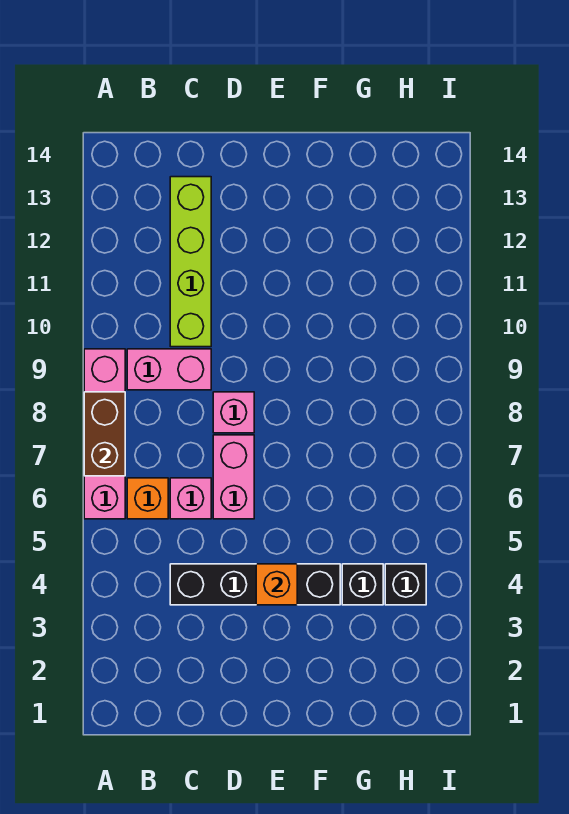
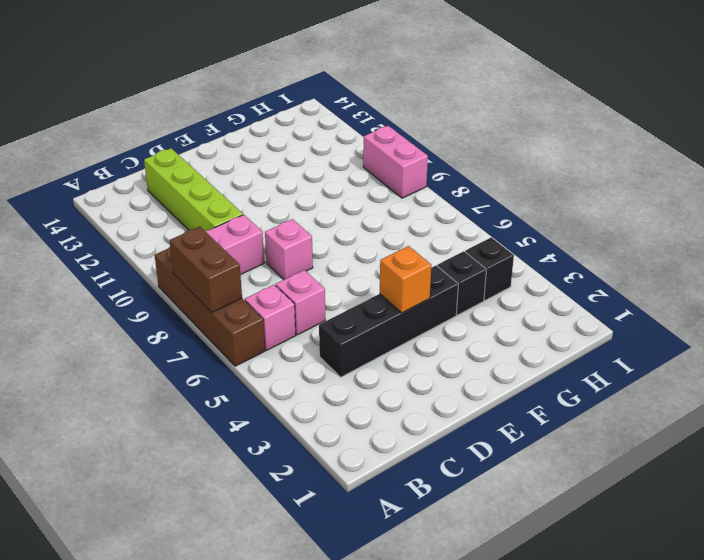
pink 1x4 brick [84,349,125,519] -> brown 1x4 brick [155,247,265,366]
orange 1x1 brick [127,478,168,519] -> pink 1x1 brick [245,285,296,350]
pink 1x2 brick [213,435,254,519] -> pink 1x2 brick moved to [363,126,428,198]

